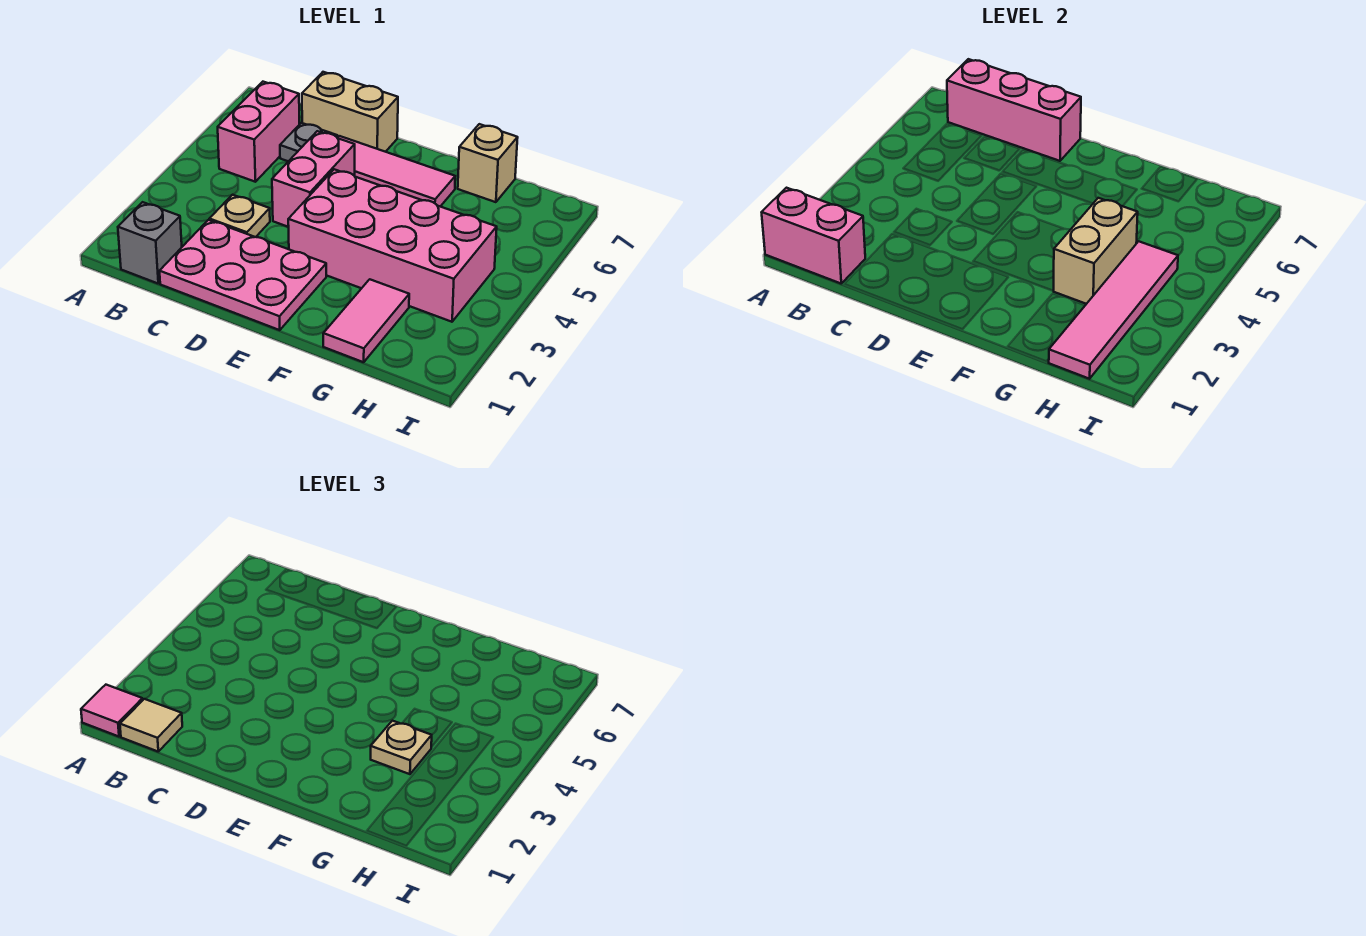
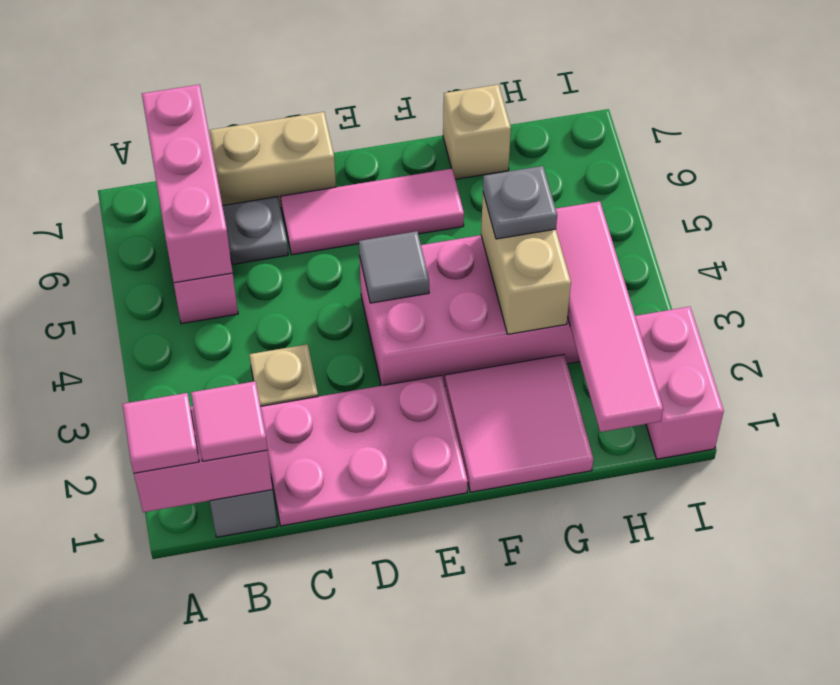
tan 1x1 tile [120,699,182,751] -> pink 1x1 tile [191,381,268,461]
pink 1x3 brick [947,59,1081,161] -> pink 1x3 brick turned to [142,84,233,283]
pink 1x2 brick [272,131,355,227] -> pink 1x2 brick moved to [635,307,724,459]
none -> grey 1x1 tile [359,231,429,303]
pink 1x2 tile [323,279,409,362] -> pink 2x2 tile [445,355,593,492]
tan 1x1 plate [371,721,432,774] -> none
none -> grey 1x1 plate [483,166,557,239]

